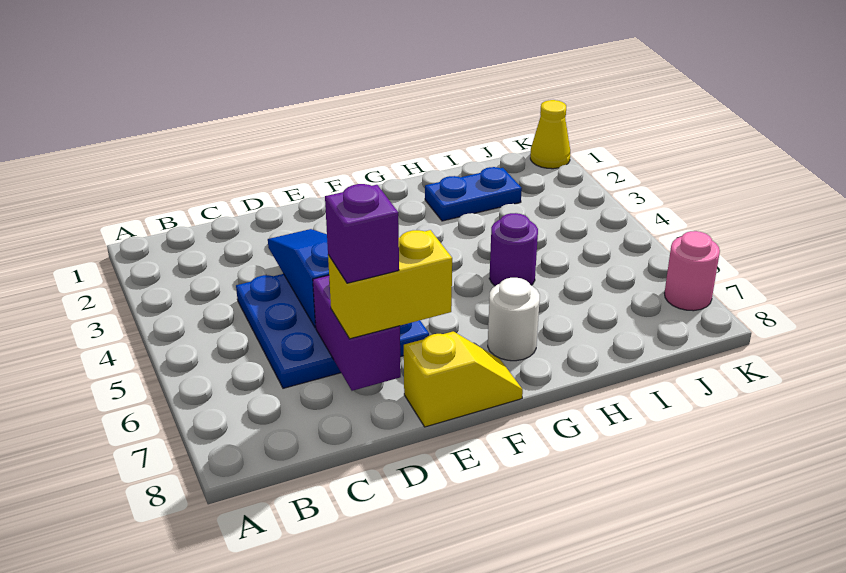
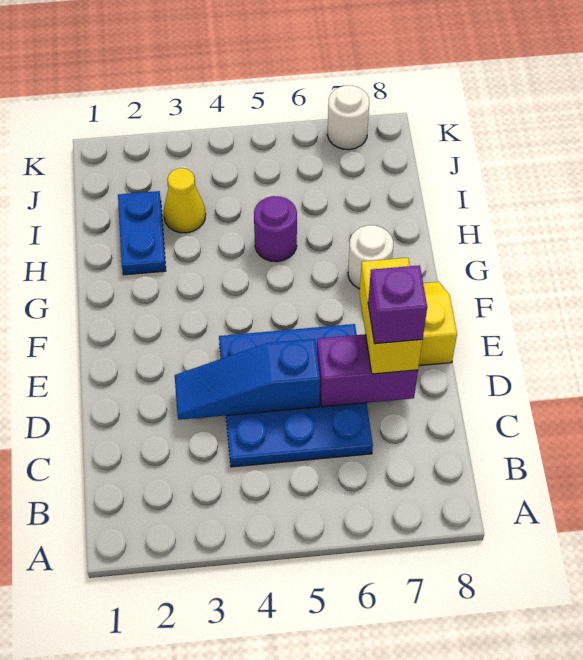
yellow 1x1 cone [530,100,570,169] -> yellow 1x1 cone moved to [164,168,206,233]
pink 1x1 round brick [664,231,720,311] -> white 1x1 round brick [327,85,369,150]

